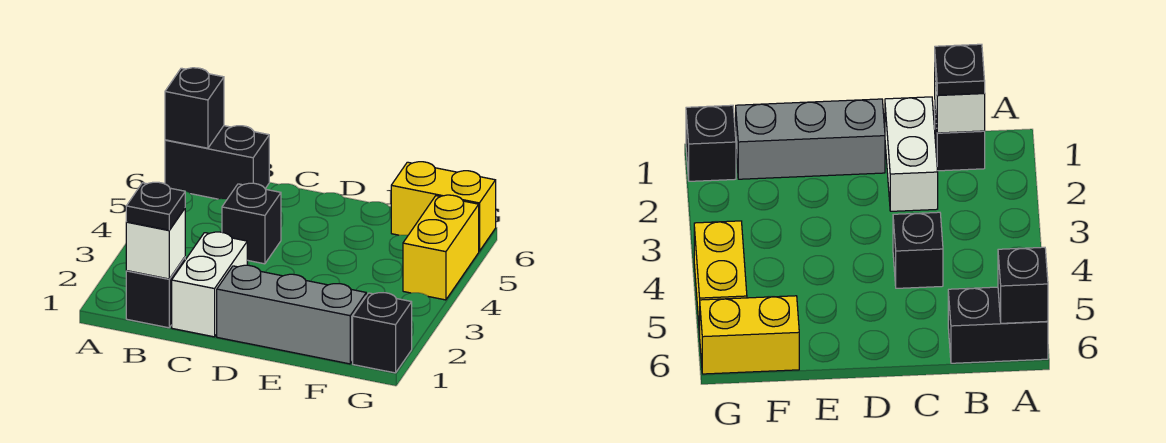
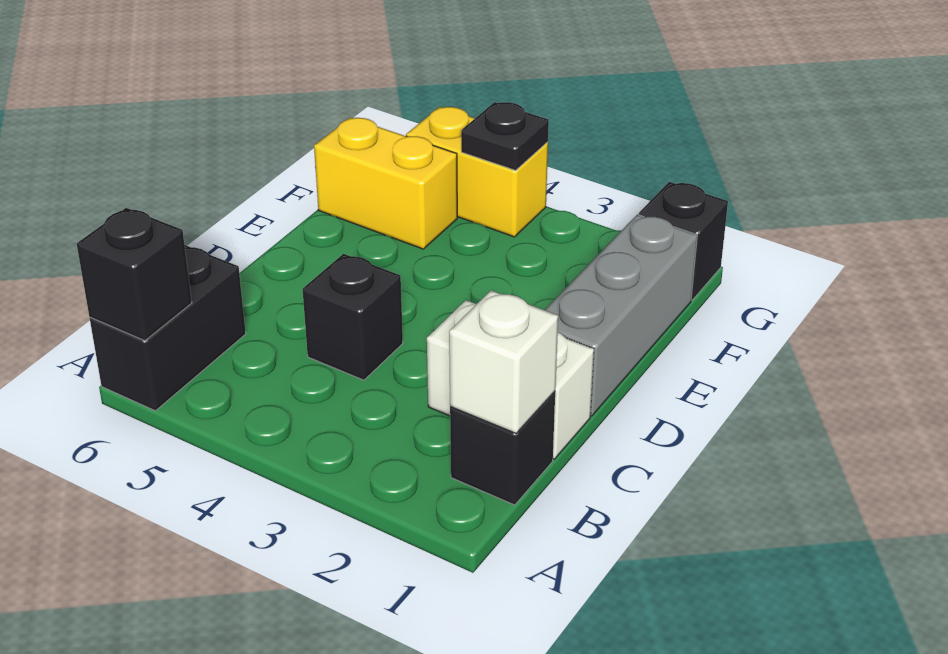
black 1x1 plate [126,182,185,230] -> black 1x1 plate moved to [461,102,549,170]
yellow 1x2 brick [391,162,496,251] -> yellow 1x2 brick turned to [314,118,457,249]

